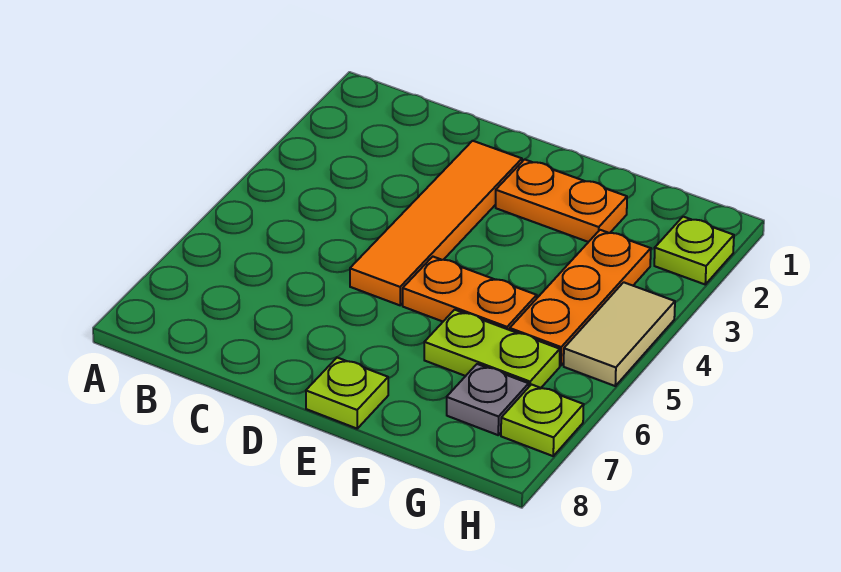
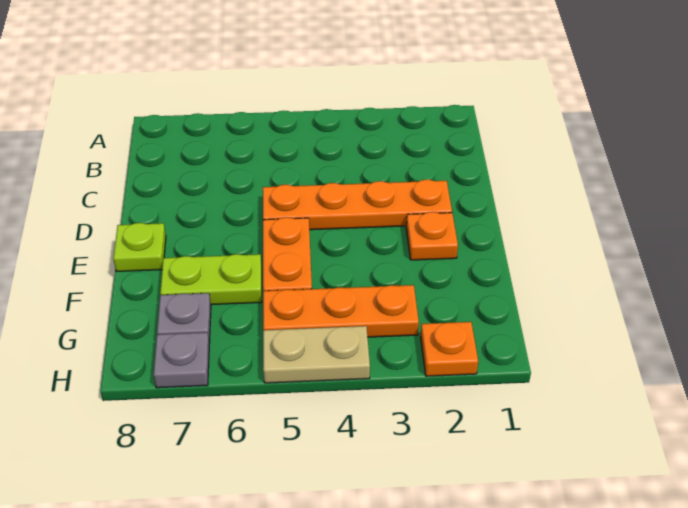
orange 1x4 tile [350,141,522,305] -> orange 1x4 plate [263,180,452,230]
orange 1x2 plate [496,159,627,242] -> orange 1x1 plate [406,212,458,260]
lime 1x2 plate [424,310,560,388] -> lime 1x2 plate turned to [160,254,262,305]
lime 1x1 plate [654,217,734,284] -> orange 1x1 plate [421,322,478,376]
tan 1x2 tile [564,282,675,386] -> tan 1x2 plate [263,326,370,383]
lime 1x1 plate [501,384,584,456] -> grey 1x1 plate [154,333,209,388]

